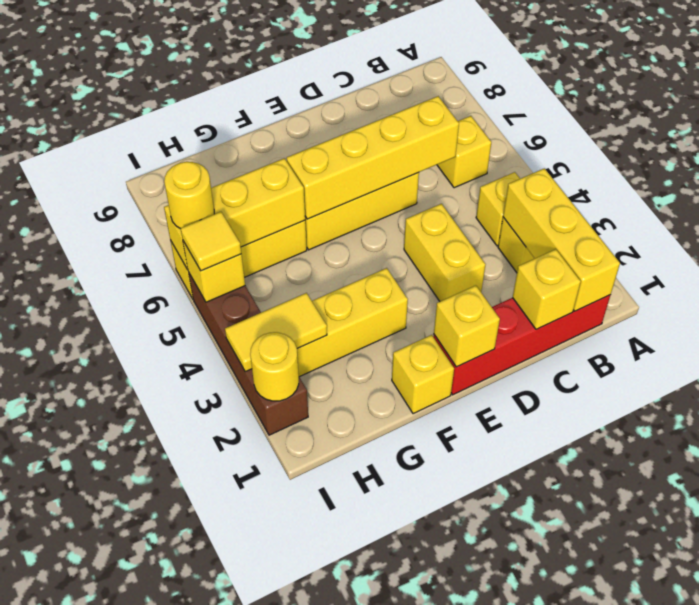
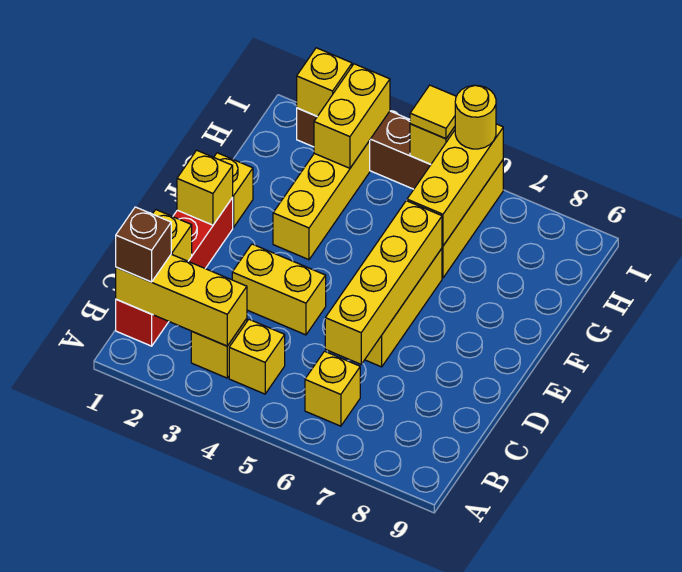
none -> brown 1x1 brick [116,207,171,282]
yellow 1x2 tile [225,293,327,372] -> yellow 1x2 brick [314,64,390,168]
yellow 1x1 round brick [250,332,299,401] -> yellow 1x1 brick [297,48,352,116]

